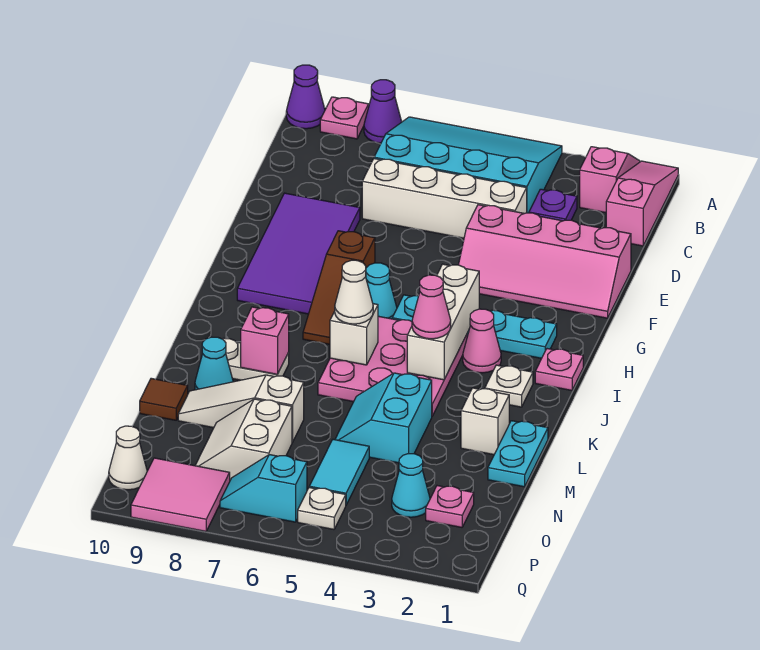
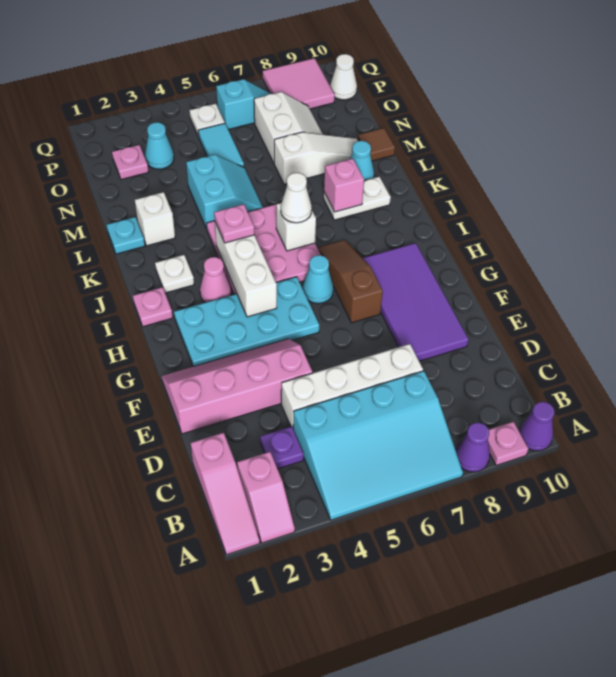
cyan 1x4 plate [392,295,557,358] -> cyan 2x4 plate [174,277,319,367]
pink 1x1 cone [412,275,451,339] -> pink 1x1 plate [214,204,254,243]
cyan 1x2 plate [488,421,548,487] -> cyan 1x1 plate [107,217,145,254]

